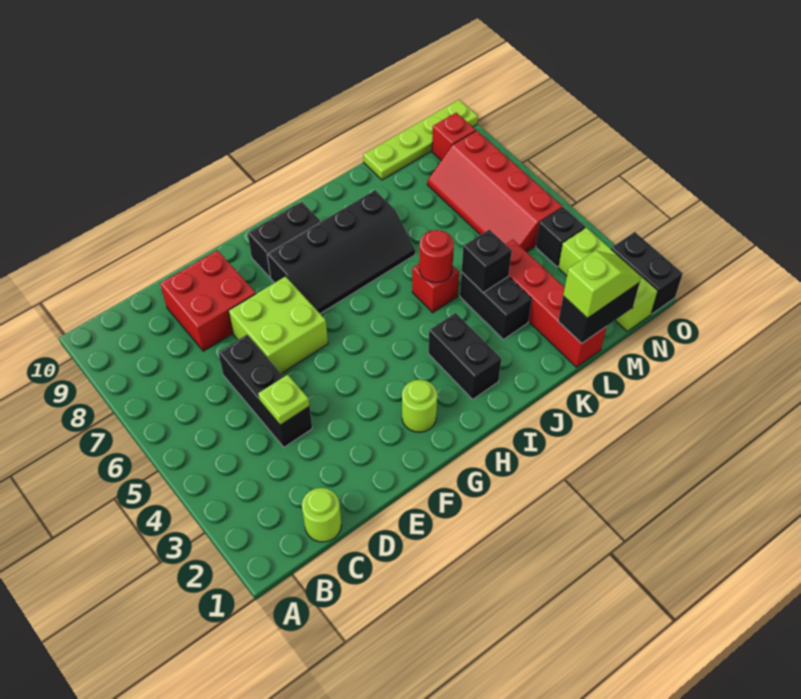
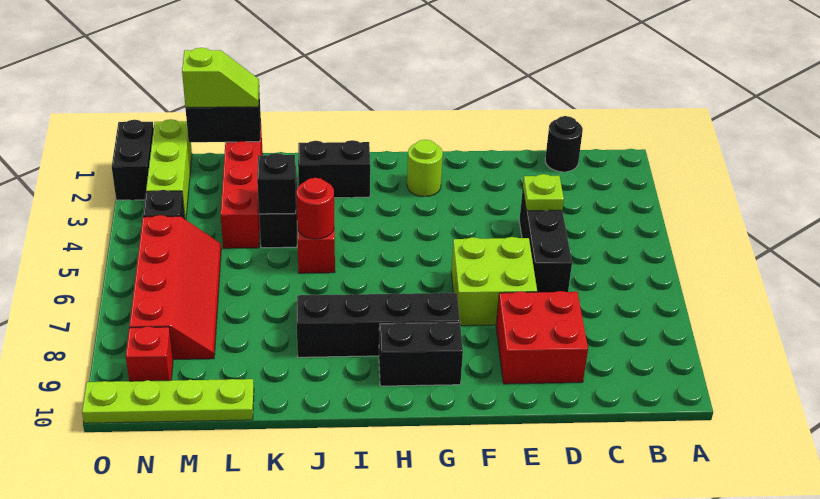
lime 1x1 round brick [302,488,341,542] -> black 1x1 round brick [545,116,583,172]
black 1x2 brick [428,313,501,399] -> black 1x2 brick turned to [298,140,370,198]
lime 1x2 slope [563,251,641,318] -> lime 1x2 slope turned to [182,48,259,107]

